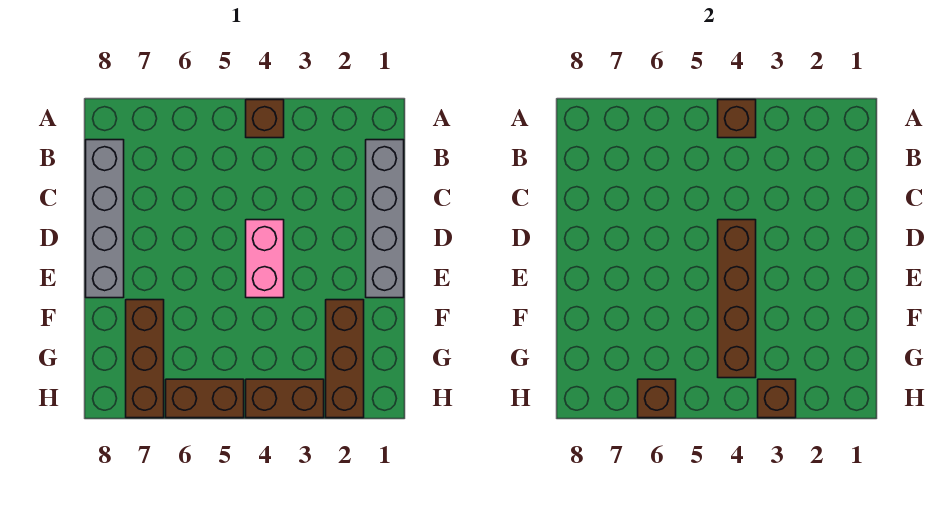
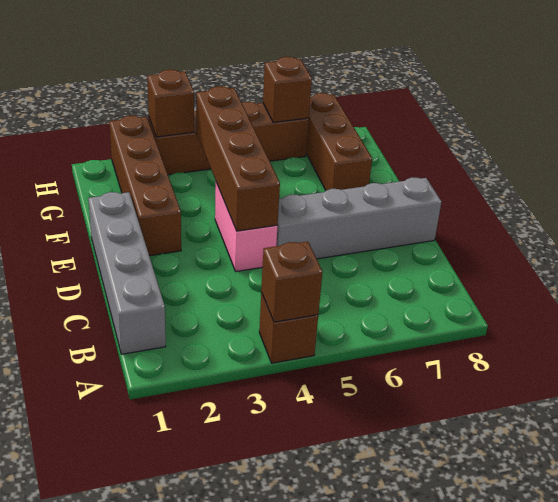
grey 1x4 brick [86,140,124,298] -> grey 1x4 brick turned to [276,177,442,259]
brown 1x3 brick [326,300,364,418] -> brown 1x4 brick [109,116,181,256]

